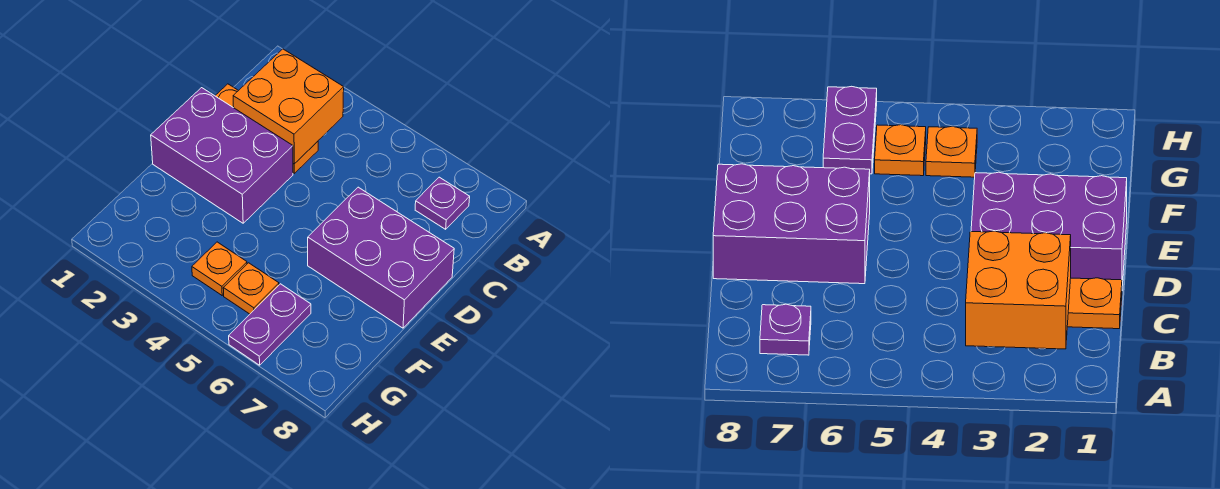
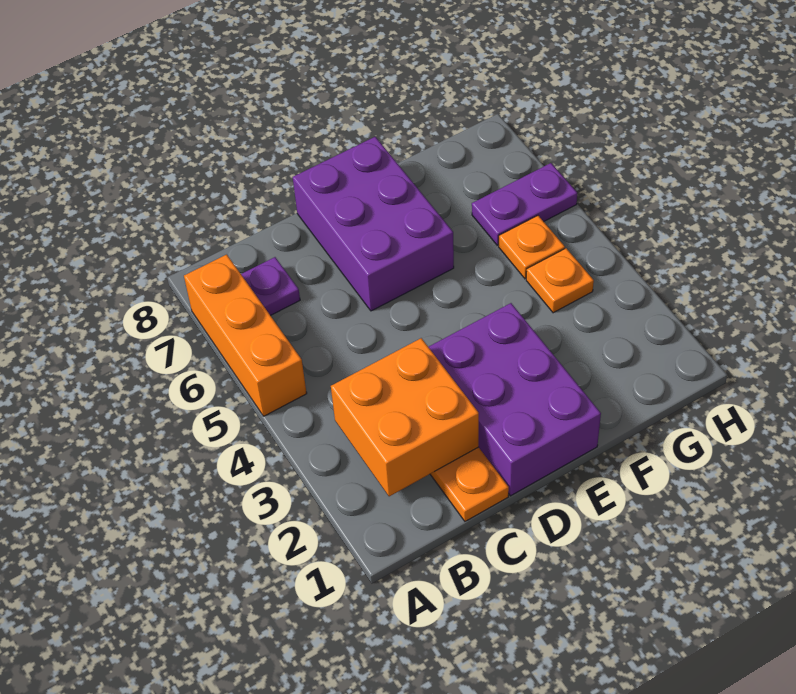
none -> orange 1x3 brick [184,254,307,416]

